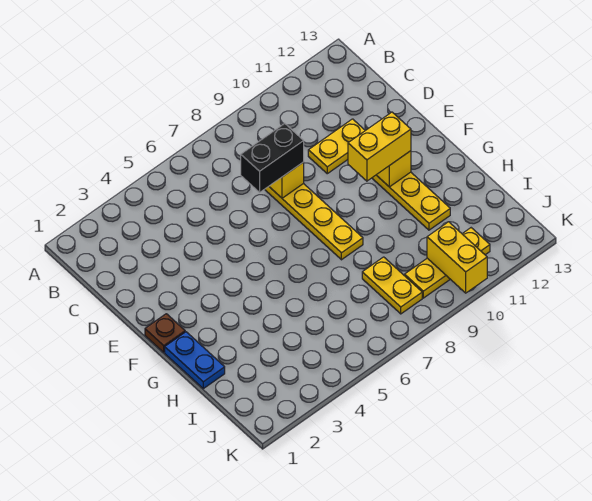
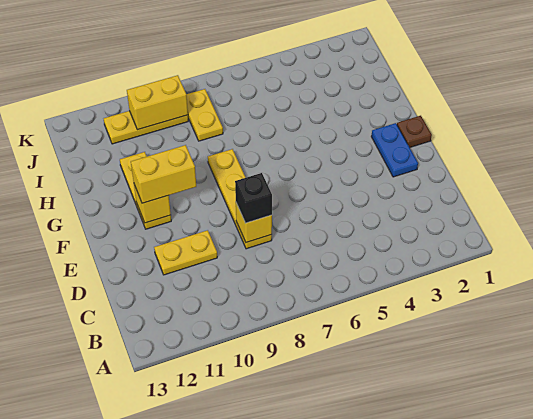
black 1x2 brick [241,124,304,192] -> black 1x1 brick [235,173,272,223]
blue 1x2 plate [165,332,225,389] -> blue 1x2 plate moved to [371,123,418,177]
yellow 1x2 brick [427,222,487,293] -> yellow 1x2 brick turned to [127,75,188,130]

